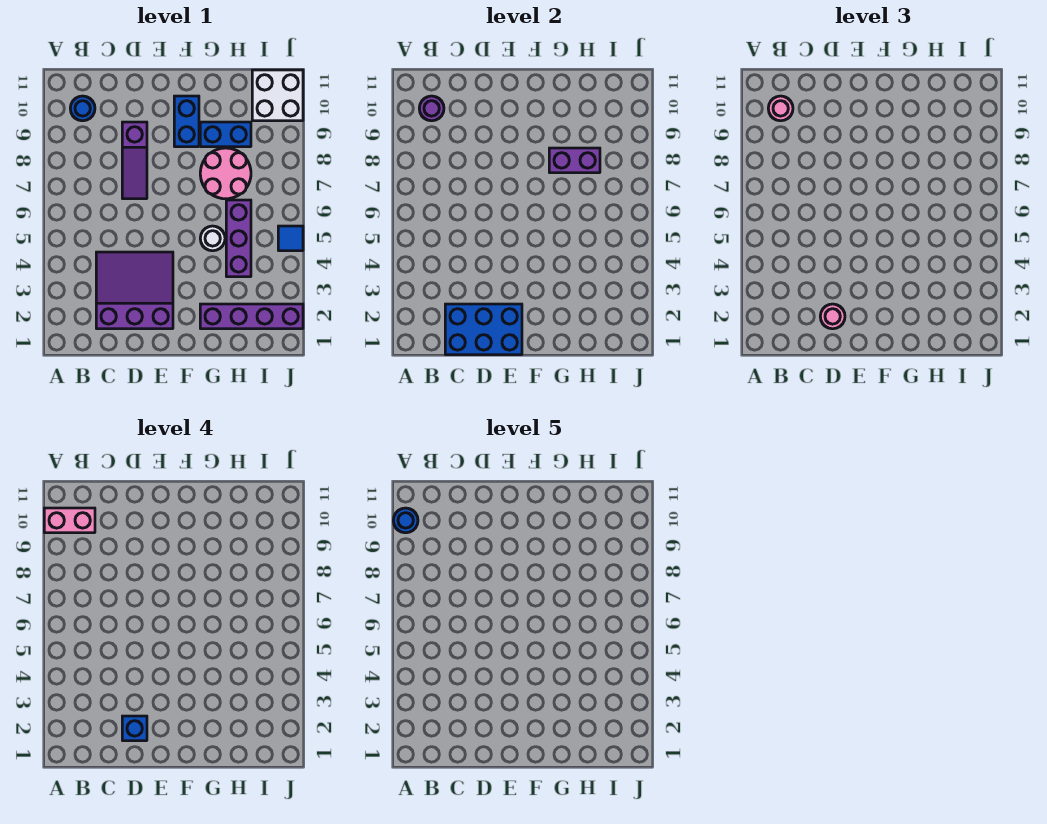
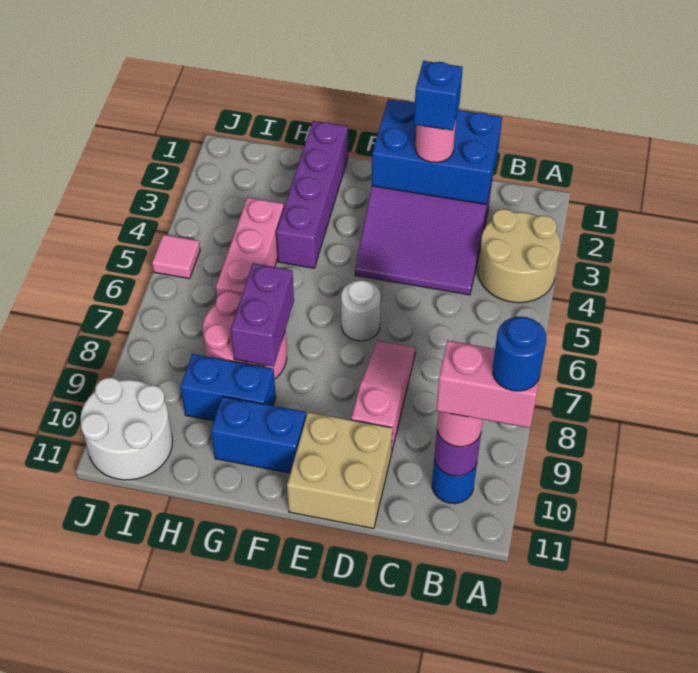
none -> tan 2x2 round brick [478,209,561,303]
purple 1x3 slope [122,122,147,199] -> pink 1x3 slope [351,341,416,454]
none -> tan 2x2 brick [287,412,392,529]
blue 1x2 brick [174,96,199,147] -> blue 1x2 brick turned to [211,396,306,473]
purple 1x4 brick [200,304,303,329] -> purple 1x4 brick turned to [276,121,348,268]
white 1x1 round brick [200,226,225,251] -> white 1x1 round brick moved to [341,280,381,341]
purple 1x2 brick [549,148,600,173] -> purple 1x2 brick turned to [231,263,294,367]
purple 1x3 brick [226,200,251,277] -> pink 1x3 brick [216,197,284,298]
white 2x2 brick [252,70,303,121] -> white 2x2 round brick [80,378,173,480]
blue 1x1 tile [278,226,303,251] -> pink 1x1 tile [152,235,200,279]

